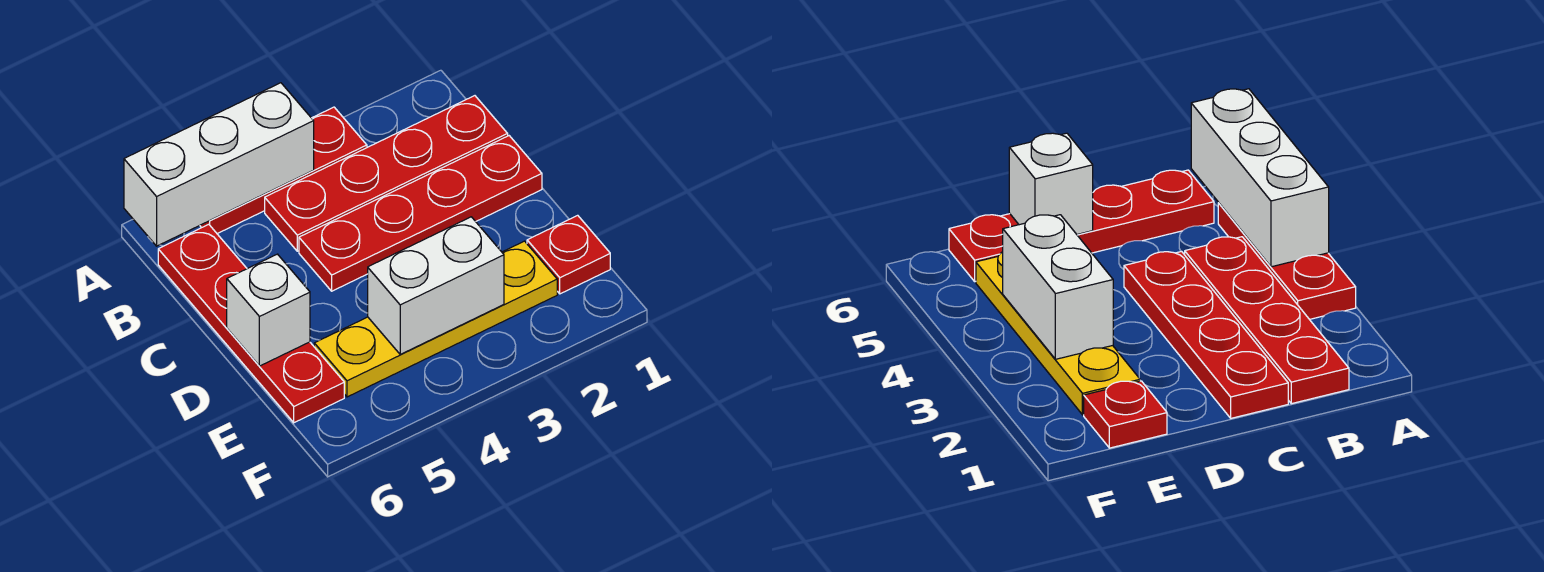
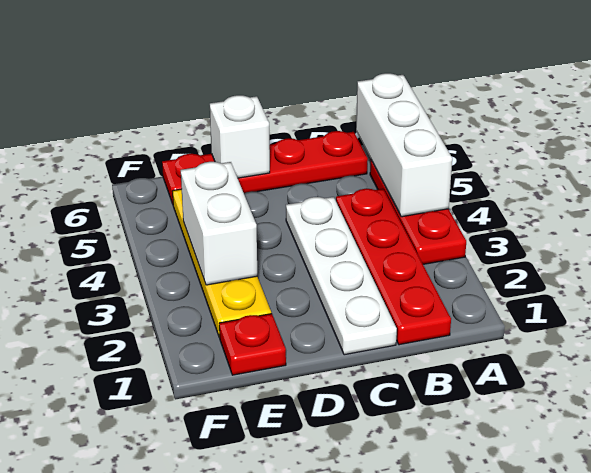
red 1x4 plate [299,136,542,291] -> white 1x4 plate [286,197,397,355]

